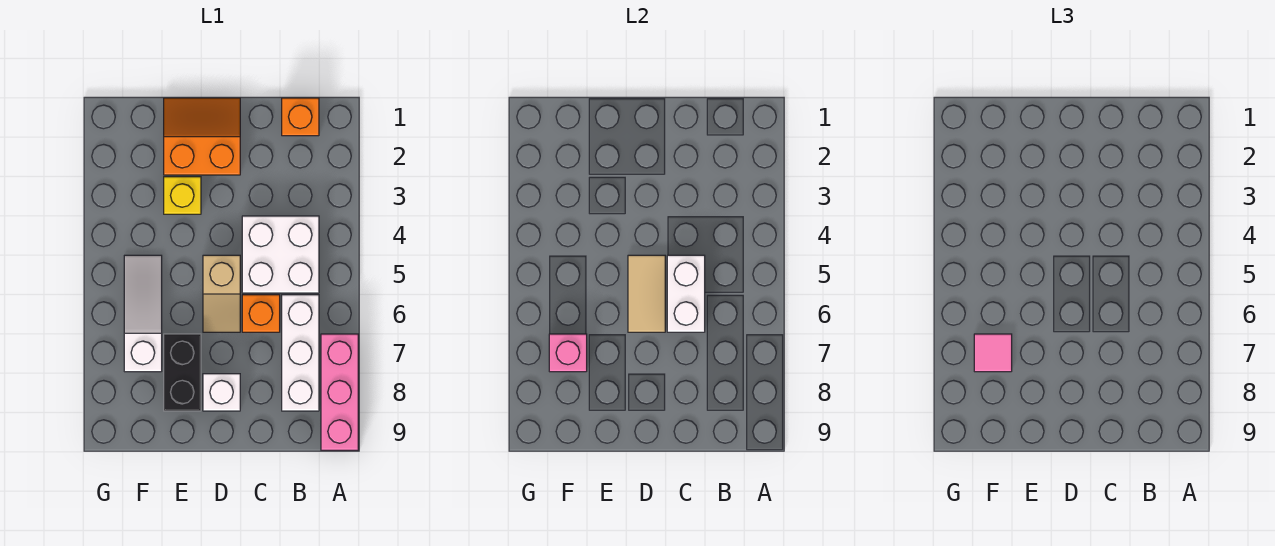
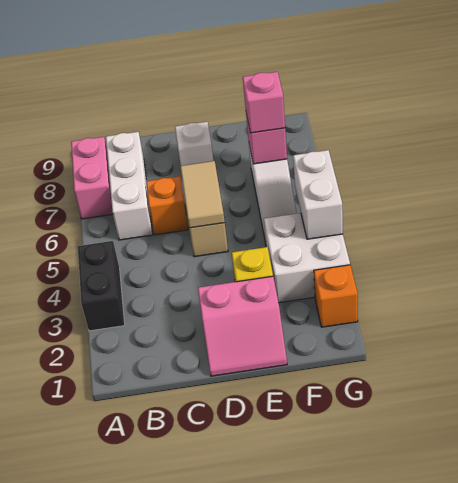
pink 1x3 brick [321,334,358,450] -> pink 1x2 brick [71,137,113,219]
orange 1x1 brick [282,98,319,136] -> orange 1x1 brick moved to [314,265,358,327]
white 2x2 brick [242,216,319,293] -> white 2x2 brick moved to [264,213,350,303]
white 1x2 brick [667,255,705,332] -> white 1x2 brick moved to [293,150,343,239]
orange 2x2 slope [164,98,240,175] -> pink 2x2 slope [198,276,287,376]
black 1x2 brick [164,334,201,411] -> black 1x2 brick moved to [78,241,125,331]
pink 1x1 tile [974,334,1012,372] -> pink 1x1 brick [243,72,285,133]

